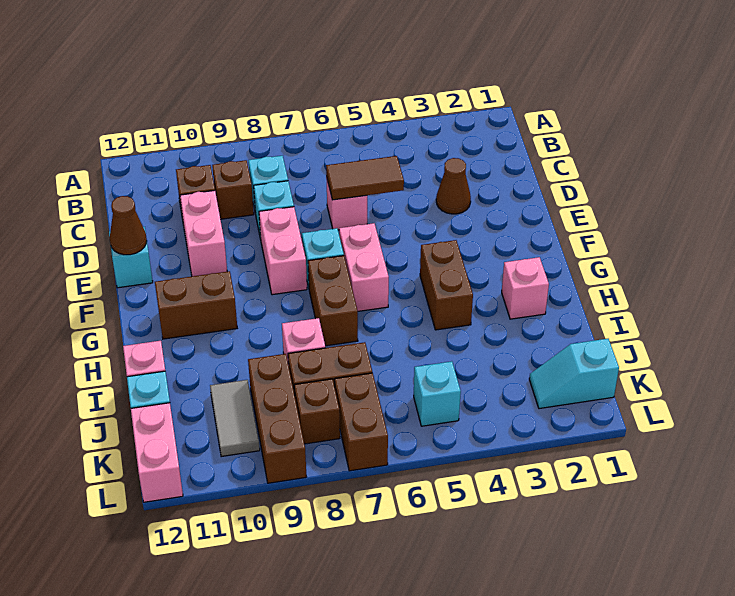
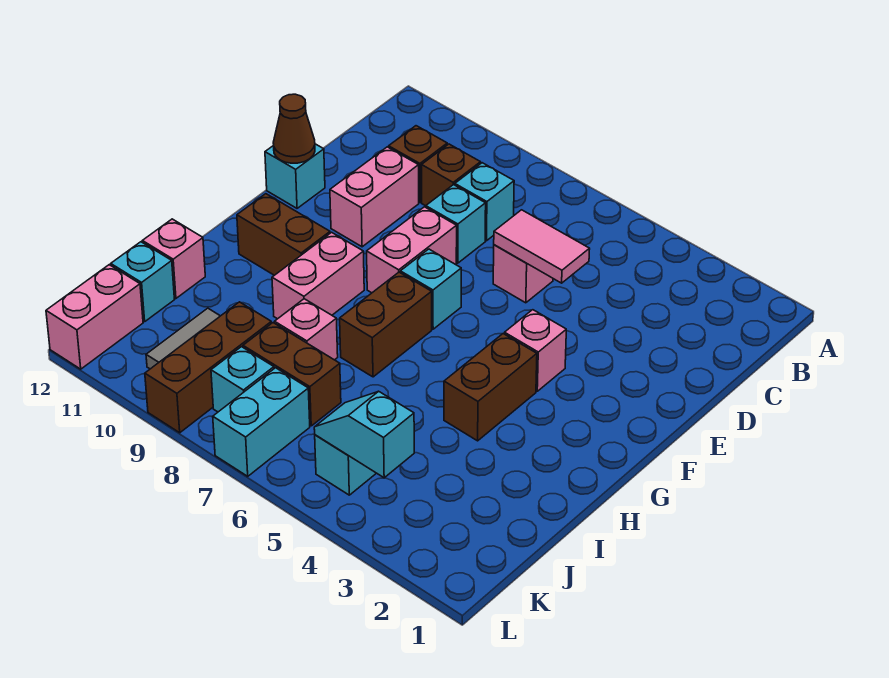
brown 1x1 cone [436,158,471,214] -> none
brown 1x2 tile [326,156,404,200] -> pink 1x2 tile [494,210,590,283]
pink 1x2 brick [339,223,389,311] -> pink 1x2 brick moved to [272,232,364,319]
pink 1x1 brick [502,257,549,319] -> pink 1x1 brick moved to [505,310,566,391]
cyan 1x2 slope [529,339,619,409] -> cyan 1x2 slope moved to [314,391,414,478]
brown 1x2 brick [335,373,388,471] -> cyan 1x2 brick [213,368,310,476]
brown 1x1 brick [294,379,340,444] -> cyan 1x1 brick [211,347,274,412]

